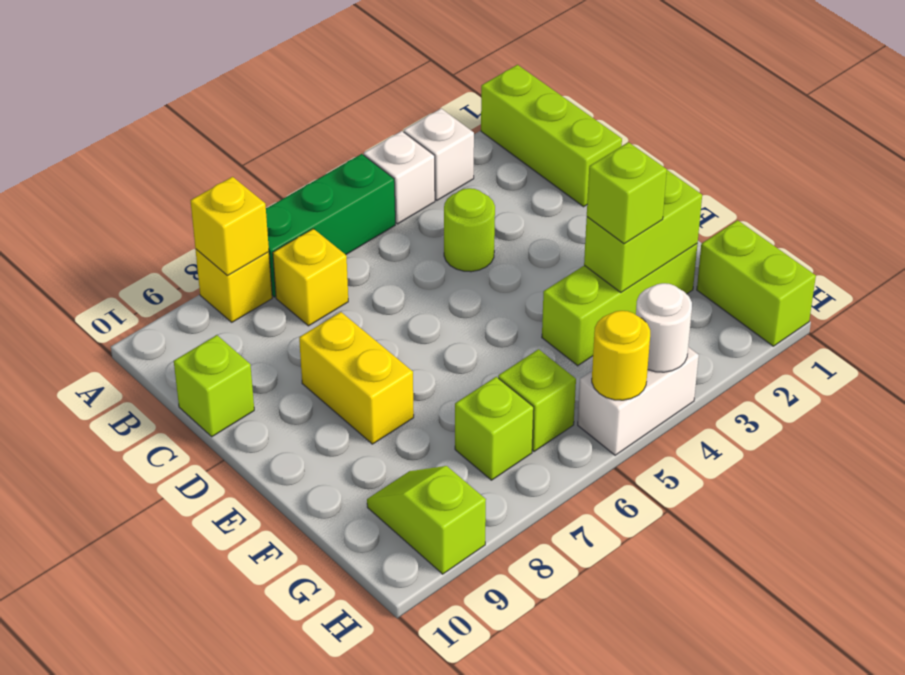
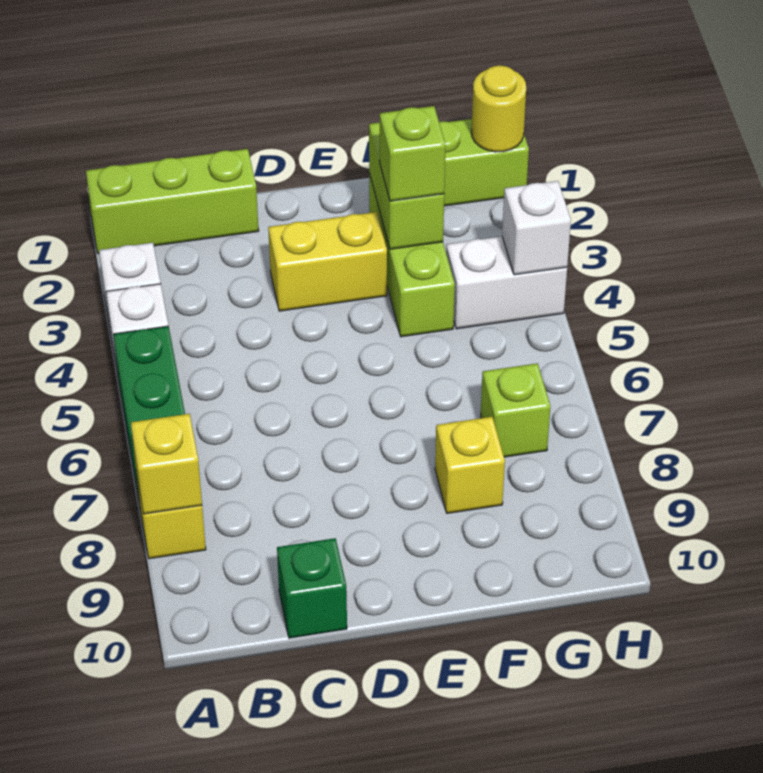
yellow 1x1 brick [273,229,348,326] -> yellow 1x1 brick moved to [435,417,505,513]
lime 1x1 round brick [444,188,495,272] -> none
lime 1x1 brick [174,335,254,437] -> green 1x1 brick [277,538,347,638]
yellow 1x2 brick [299,312,414,444] -> yellow 1x2 brick moved to [268,212,387,311]
lime 1x1 brick [498,349,576,452] -> none
lime 1x2 slope [367,466,486,574] -> none
white 1x2 brick [578,347,699,455] -> white 1x2 brick turned to [446,236,567,329]
white 1x1 round brick [636,283,692,372] -> white 1x1 brick [502,181,571,275]
yellow 1x1 round brick [592,311,650,400] -> yellow 1x1 round brick moved to [472,65,526,152]

